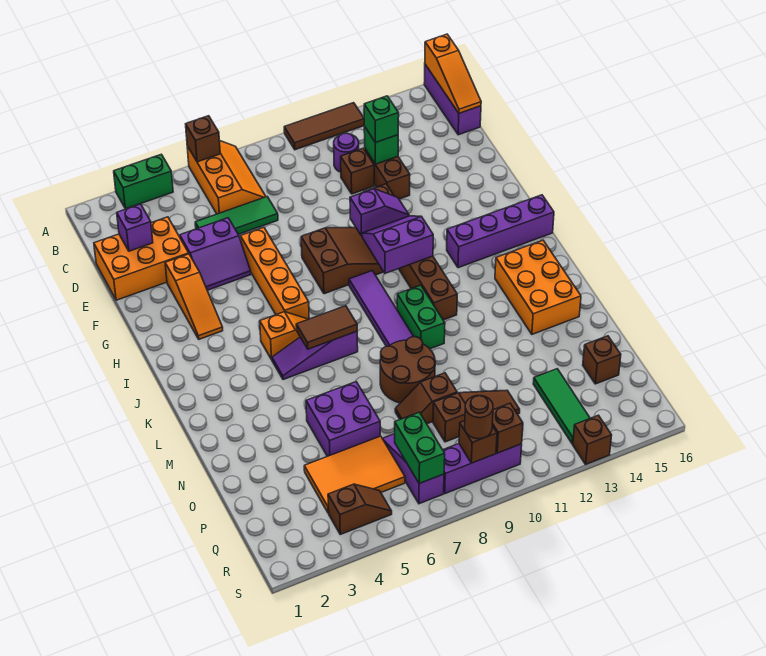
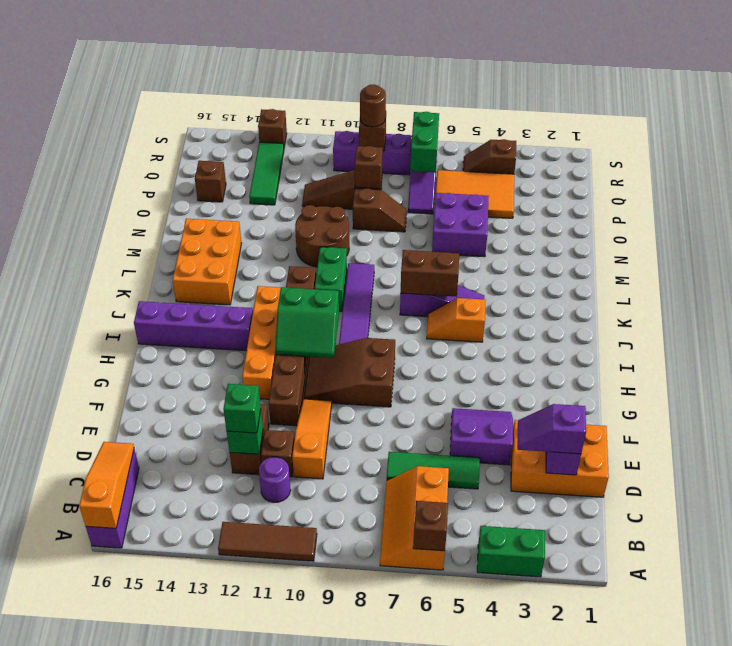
orange 1x3 slope [165,254,223,339] -> orange 1x3 slope moved to [292,399,332,479]
orange 1x4 brick [240,227,309,319] -> orange 1x4 brick moved to [242,286,281,399]
purple 1x2 slope [350,189,409,236] -> purple 1x2 slope moved to [517,404,586,454]
purple 2x2 slope [362,216,433,274] -> green 2x2 slope [276,287,339,358]
brown 1x2 tile [296,306,357,349] -> brown 1x2 brick [401,250,459,296]
brown 2x2 round brick [380,337,435,403] -> brown 2x2 round brick moved to [295,205,349,267]
brown 1x1 brick [492,403,523,453] -> brown 1x1 brick moved to [355,146,383,189]

